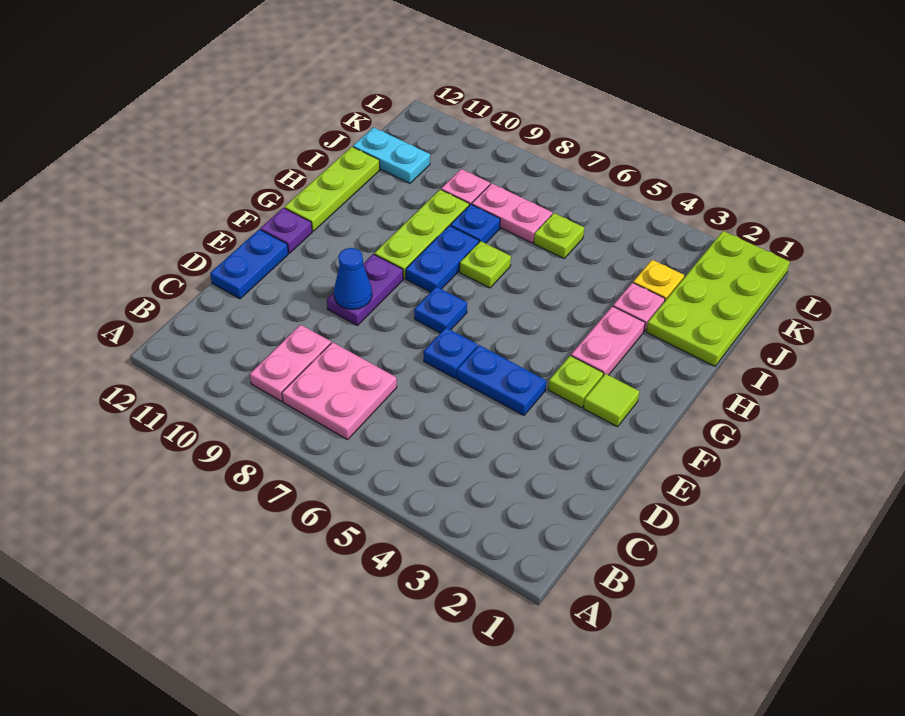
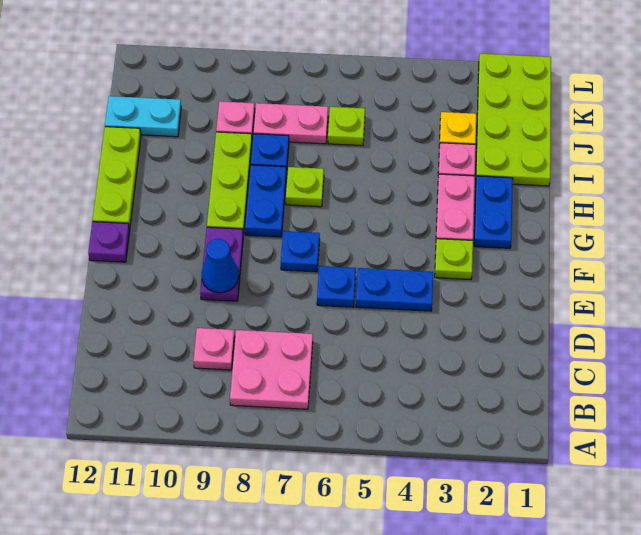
pink 1x2 plate [250,325,331,401] -> pink 1x1 plate [193,328,235,370]
blue 1x2 plate [210,229,288,299] -> blue 1x2 plate moved to [474,176,513,248]
lime 1x1 tile [583,374,639,427] -> none

